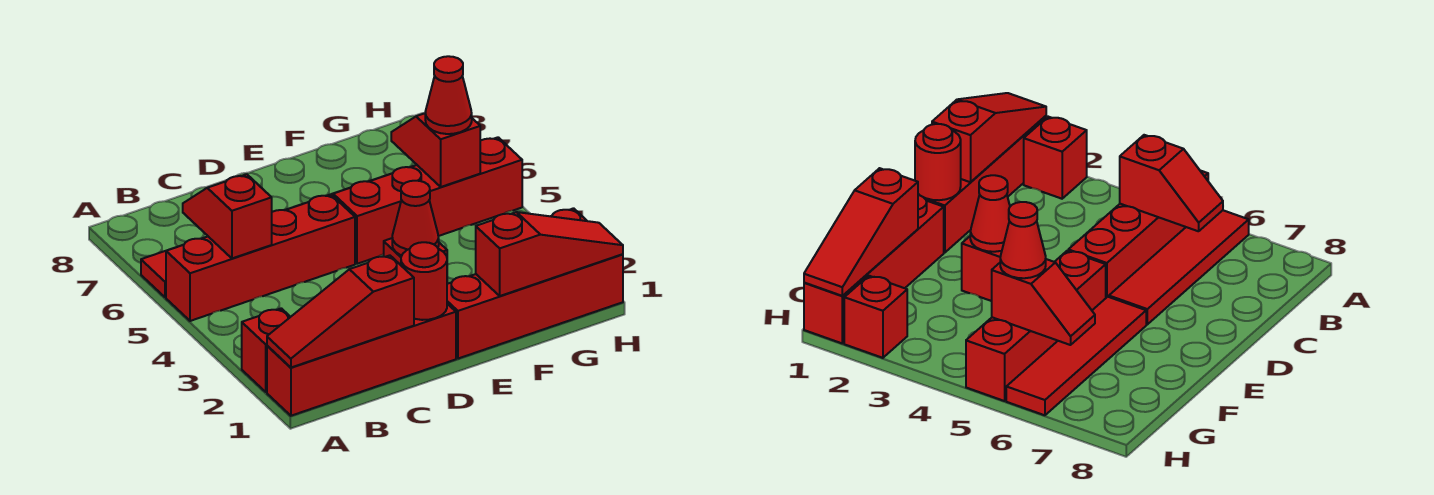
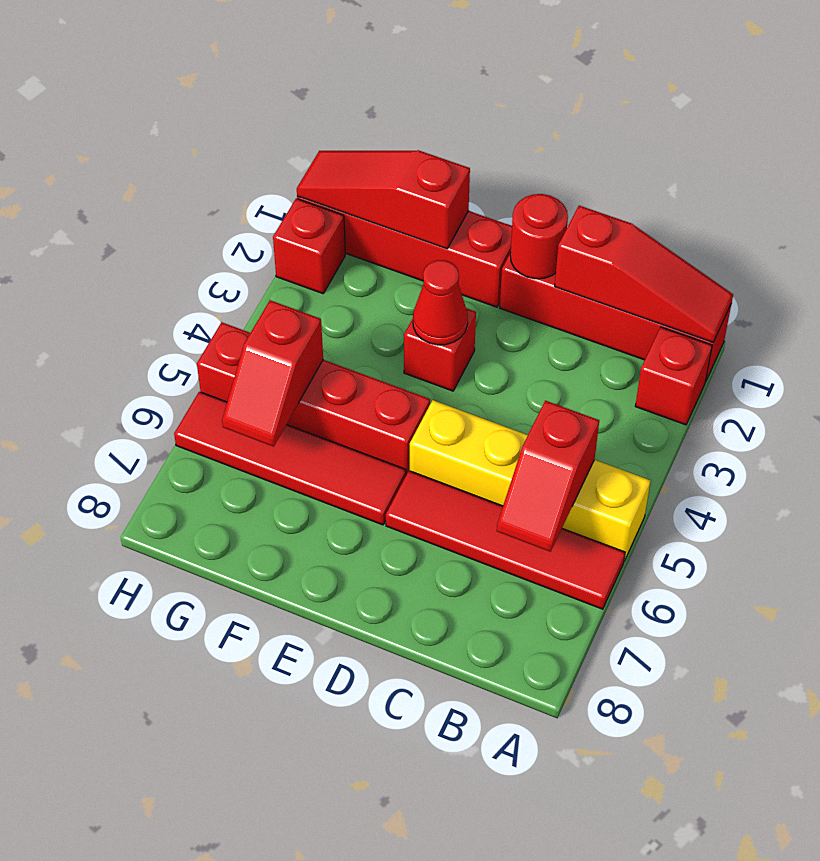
red 1x4 brick [166,194,355,321] -> yellow 1x4 brick [410,400,651,561]
red 1x1 cone [425,56,472,134] -> none

